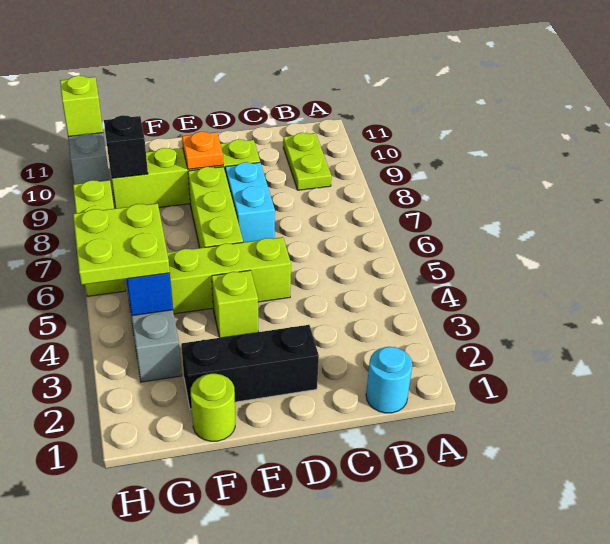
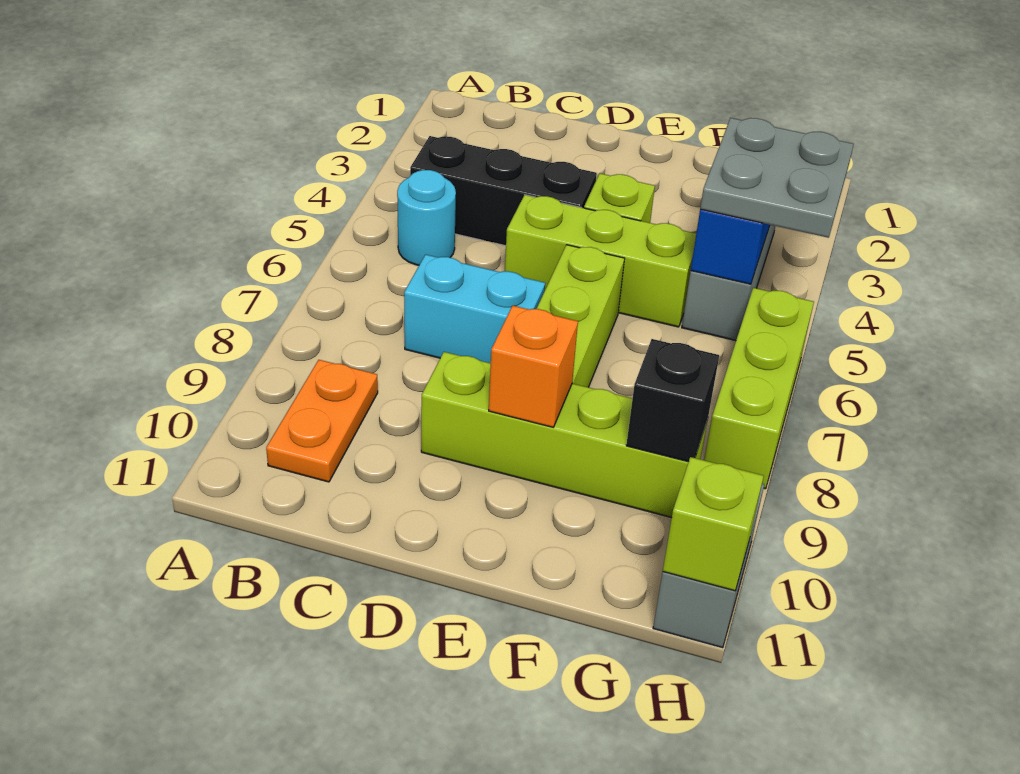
cyan 1x1 round brick [366,347,412,413] -> cyan 1x1 round brick moved to [397,170,456,265]
lime 1x2 plate [283,133,331,190] -> orange 1x2 plate [266,360,378,482]
black 1x3 brick [181,325,319,409] -> black 1x3 brick moved to [410,136,597,246]
cyan 1x2 brick [225,162,275,242] -> cyan 1x2 brick turned to [404,255,545,363]
orange 1x1 plate [182,132,223,169] -> orange 1x1 brick [489,306,578,427]
lime 1x1 round brick [191,374,235,441] -> none
lime 2x2 plate [73,203,170,285] -> grey 2x2 plate [700,118,854,238]

